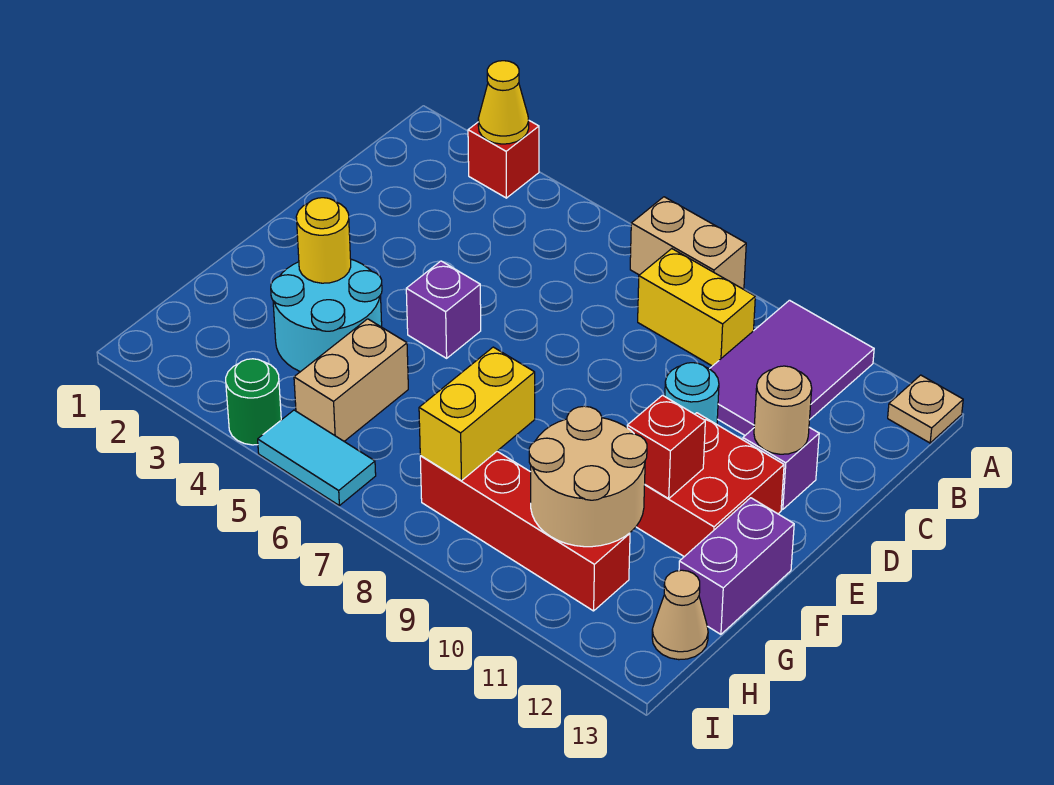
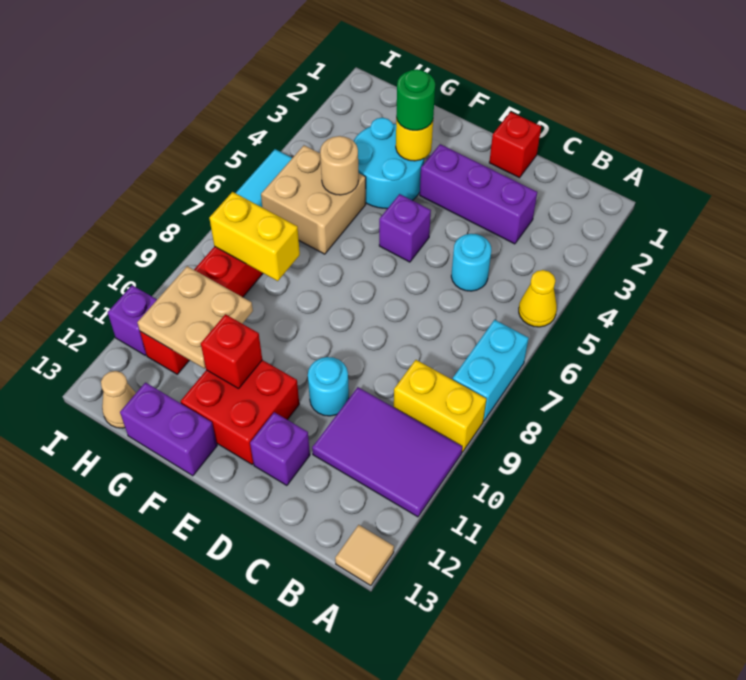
red 1x1 brick [468,121,539,198] -> red 1x1 brick moved to [489,112,541,178]
yellow 1x1 cone [478,61,529,144] -> yellow 1x1 cone moved to [519,270,557,327]
tan 1x2 brick [630,197,746,289] -> cyan 1x2 brick [453,320,529,421]
tan 1x1 plate [888,375,963,443] -> tan 1x1 tile [335,525,394,585]
yellow 1x2 brick [638,249,755,366] -> yellow 1x2 brick turned to [394,360,486,452]
none -> purple 1x3 brick [420,144,537,244]
none -> cyan 1x1 round brick [451,234,491,291]
tan 1x1 round brick [754,366,812,454] -> tan 1x1 round brick moved to [320,136,358,195]
tan 1x2 brick [294,319,408,441] -> tan 2x2 brick [261,145,366,254]
tan 2x2 round brick [529,406,647,547] -> tan 2x2 plate [137,266,253,369]
green 1x1 round brick [226,359,281,445] -> green 1x1 round brick moved to [396,69,435,130]
none -> purple 1x1 brick [108,285,157,355]

